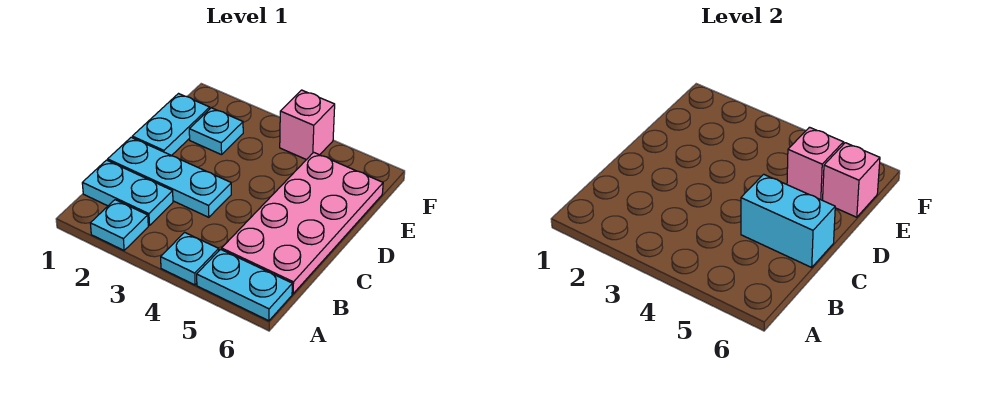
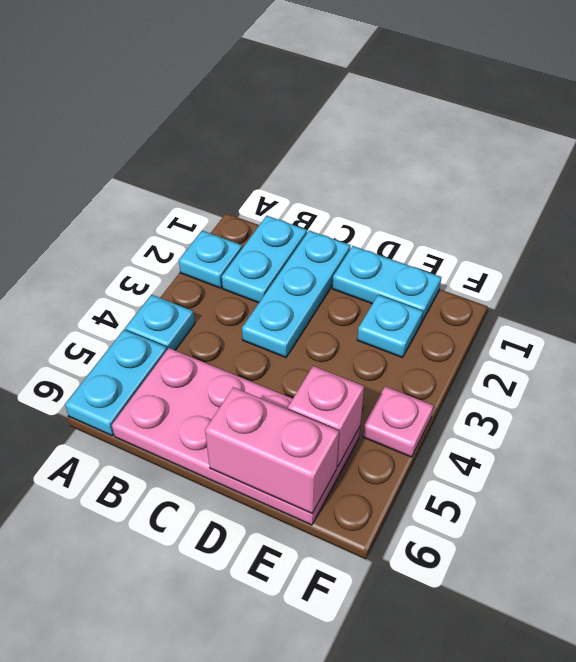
cyan 1x2 brick [741,174,835,267] -> none
pink 1x1 brick [823,143,880,217] -> pink 1x2 brick [205,387,339,513]
pink 1x1 brick [280,90,335,160] -> pink 1x1 plate [363,386,434,457]

